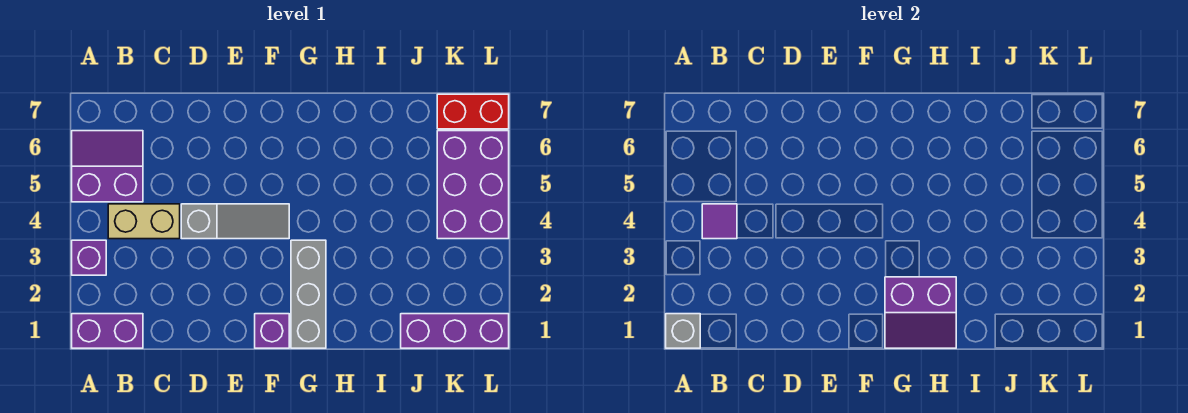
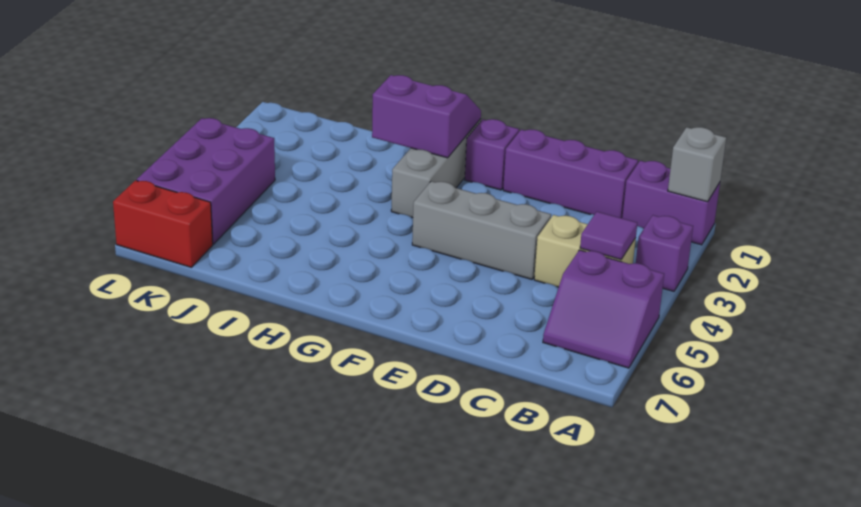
grey 1x3 slope [181,204,289,239] -> grey 1x3 brick [412,181,551,279]
purple 1x3 brick [401,314,509,348] -> purple 1x3 brick moved to [503,130,638,218]

